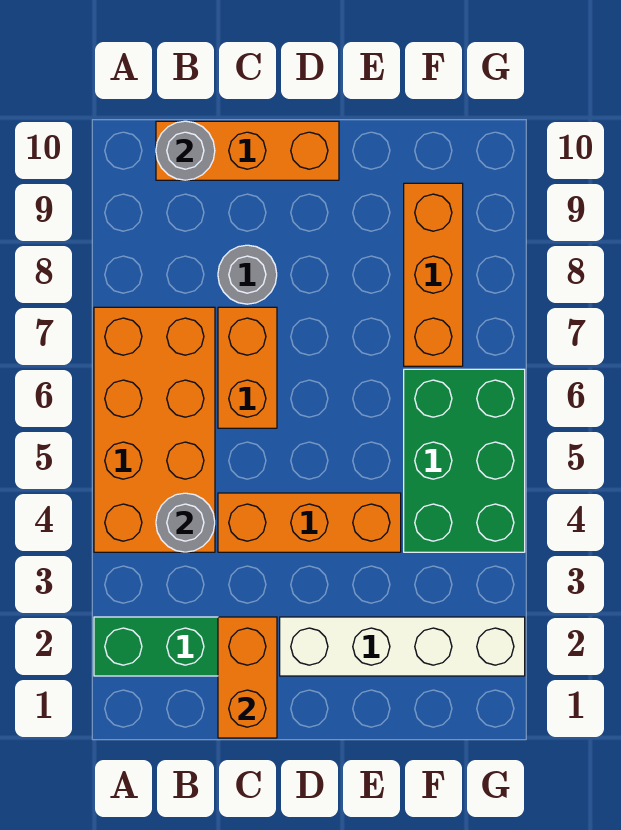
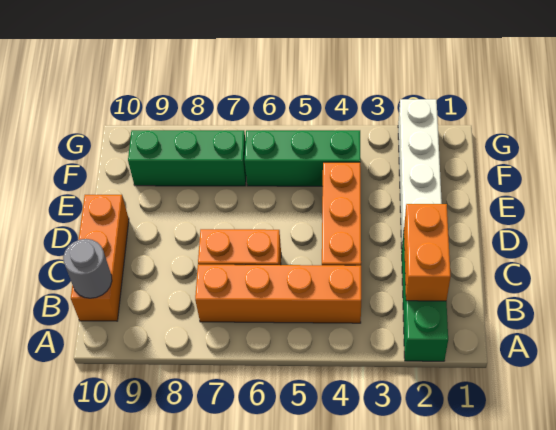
orange 2x4 brick [94,307,215,552] -> orange 1x4 brick [195,265,361,323]
grey 1x1 round brick [156,493,215,552] -> none
orange 1x2 brick [218,617,277,738] -> orange 1x2 brick turned to [404,204,451,301]
grey 1x1 round brick [218,245,277,304] -> none
green 2x3 brick [404,369,525,552] -> green 1x3 brick [245,130,360,186]
orange 1x3 brick [404,183,463,366] -> green 1x3 brick [128,130,246,186]

